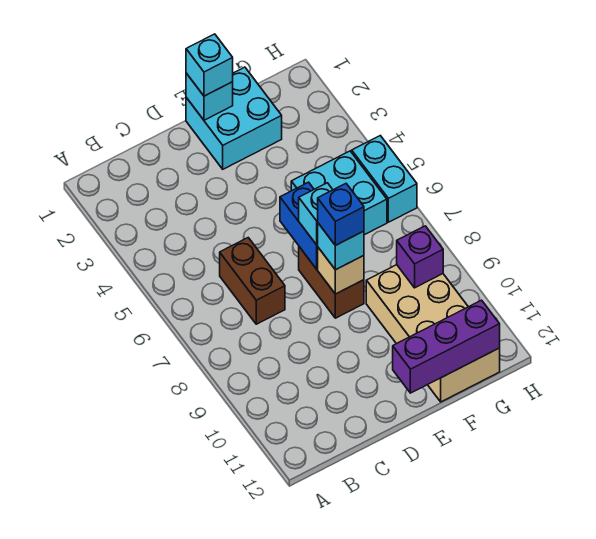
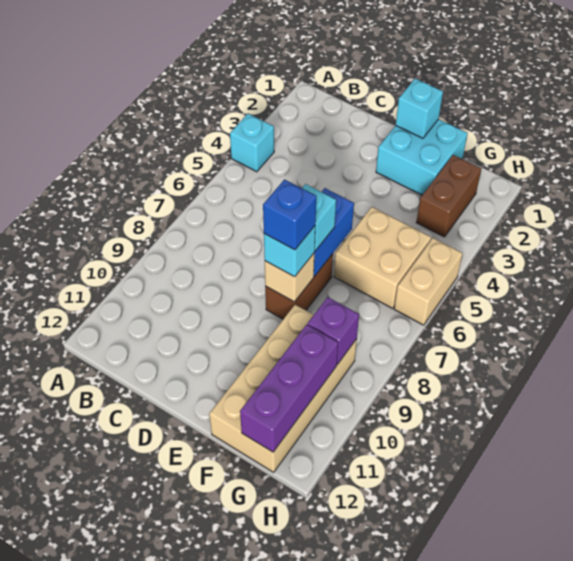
brown 1x2 brick [220,238,285,324] -> brown 1x2 brick moved to [416,155,481,237]
cyan 1x1 brick [186,34,233,96] -> cyan 1x1 brick moved to [230,114,274,172]
purple 1x3 brick [393,300,500,393] -> purple 1x3 brick turned to [240,325,338,452]
cyan 2x2 brick [291,151,387,235] -> tan 2x2 brick [334,207,431,308]
cyan 1x2 brick [352,136,417,222] -> tan 1x2 brick [394,238,463,325]

